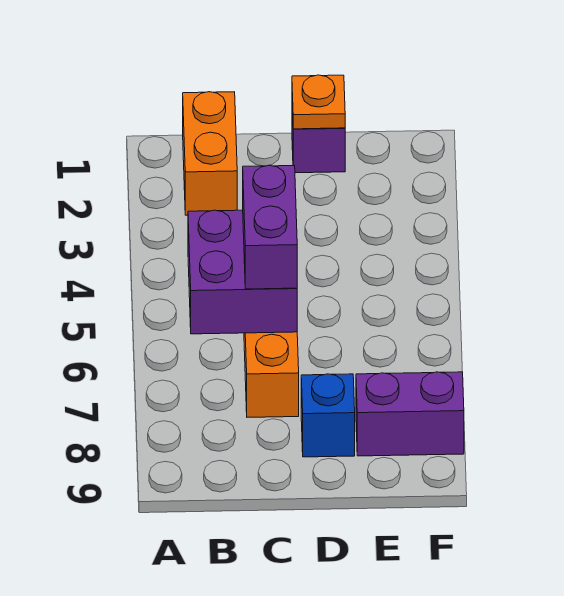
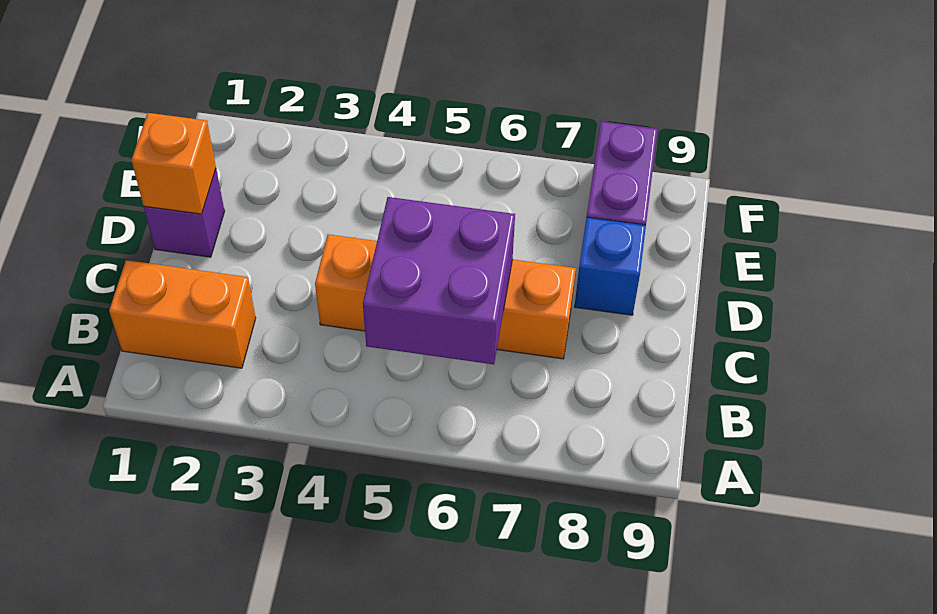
purple 1x2 brick [243,165,297,289] -> none
orange 1x1 plate [292,75,345,129] -> orange 1x1 brick [131,113,216,214]

